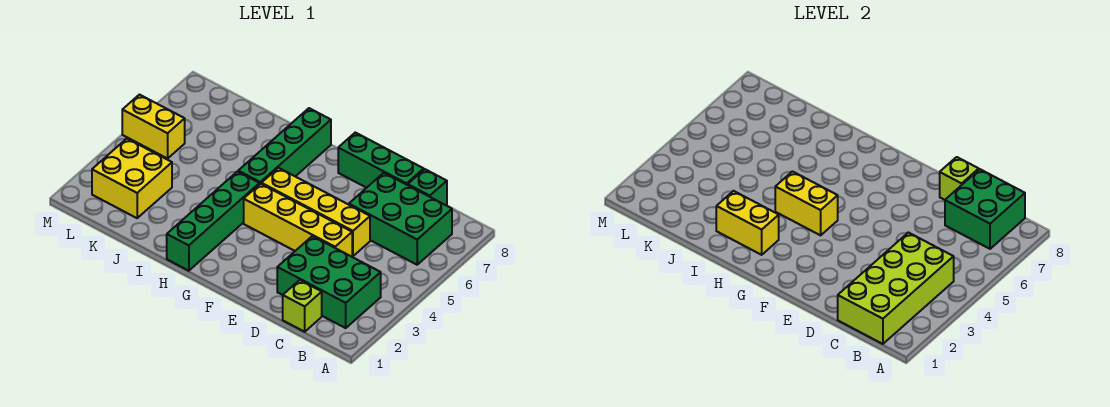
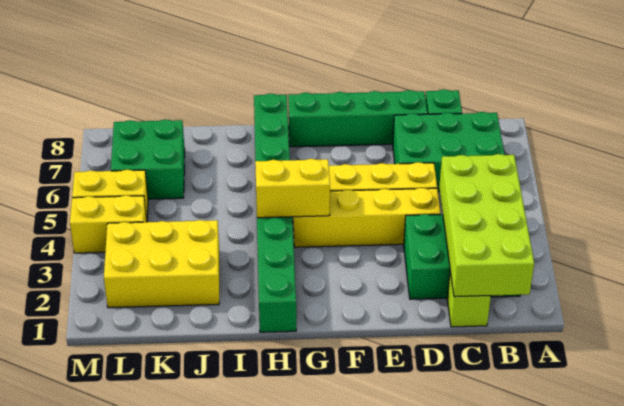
green 2x2 brick [945,169,1025,249] -> green 2x2 brick moved to [111,119,185,199]
green 1x3 brick [338,133,424,188] -> green 1x4 brick [288,90,427,147]
lime 1x1 brick [940,157,979,200] -> none
yellow 1x2 brick [716,191,779,255] -> yellow 1x2 brick moved to [70,195,147,253]
yellow 2x2 brick [92,139,172,218] -> yellow 2x3 brick [104,220,219,308]

